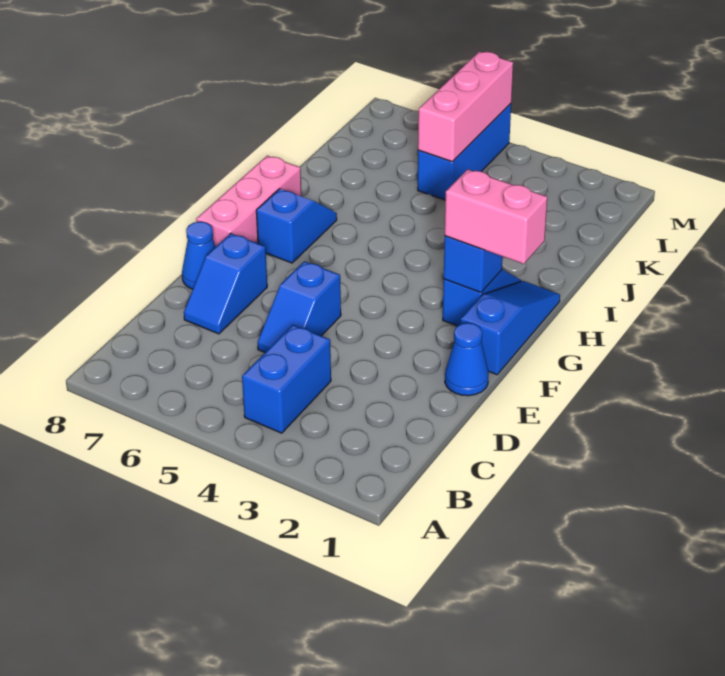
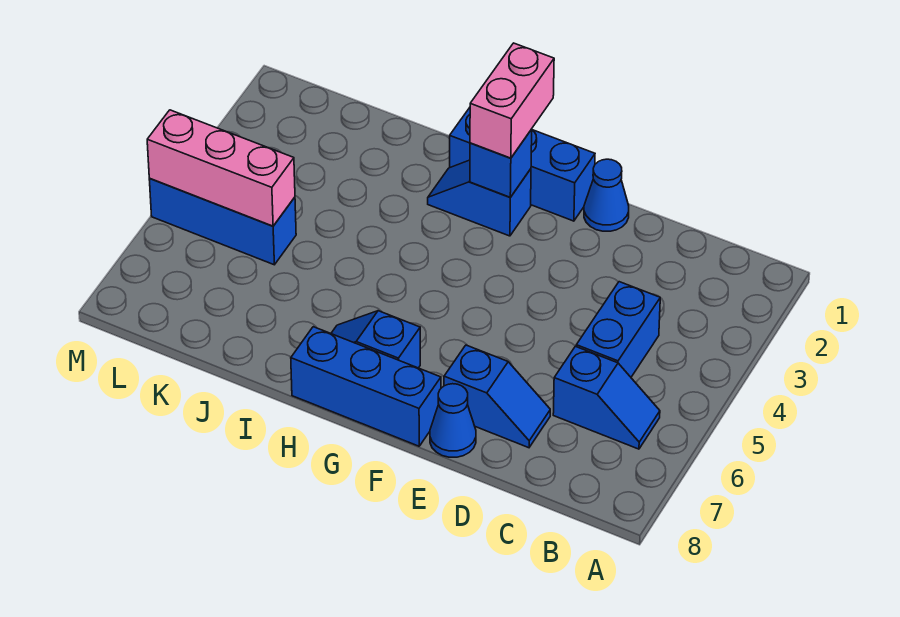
blue 1x2 brick [242,325,331,433] -> blue 1x2 brick turned to [576,282,660,377]
blue 1x2 slope [258,261,341,352] -> blue 1x2 slope moved to [553,346,660,449]
blue 1x3 slope [461,281,560,375] -> blue 1x3 brick [450,108,595,221]
pink 1x3 brick [196,156,301,247] -> blue 1x3 brick [291,327,441,446]

